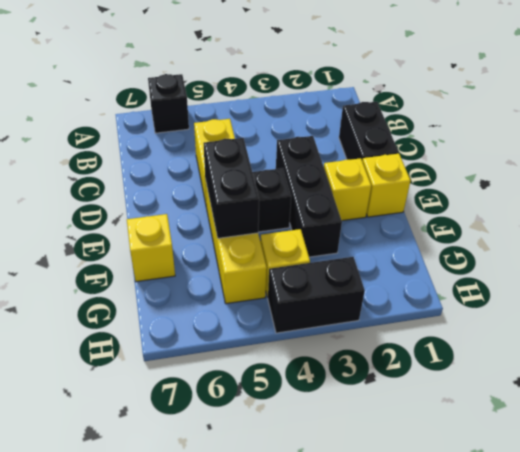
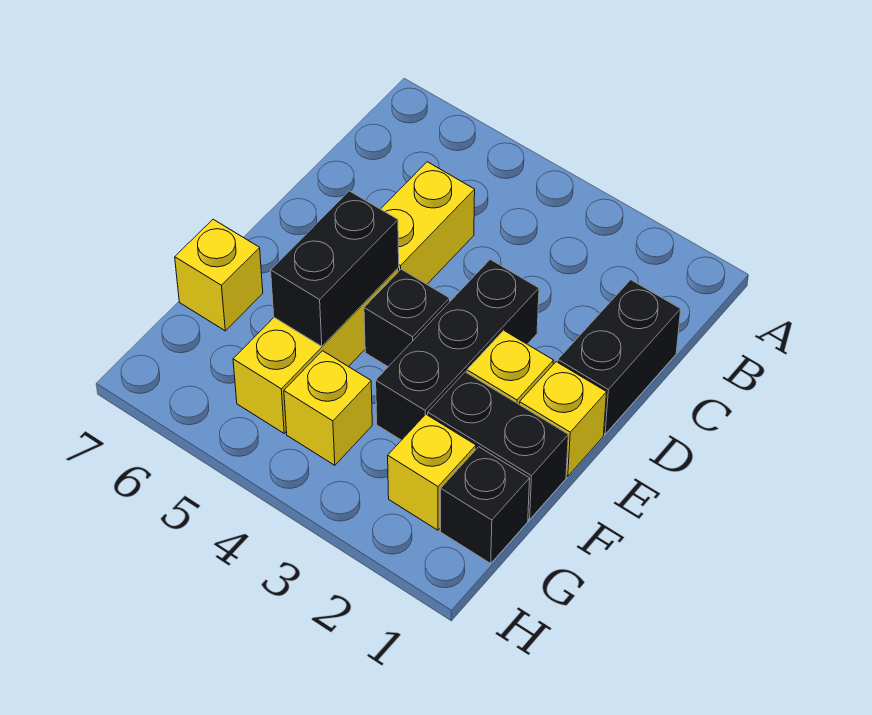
black 1x1 brick [148,74,189,133] -> black 1x1 brick moved to [441,447,530,563]
none -> yellow 1x1 brick [388,414,476,530]
black 1x2 brick [268,257,365,333] -> black 1x2 brick moved to [428,372,568,520]

